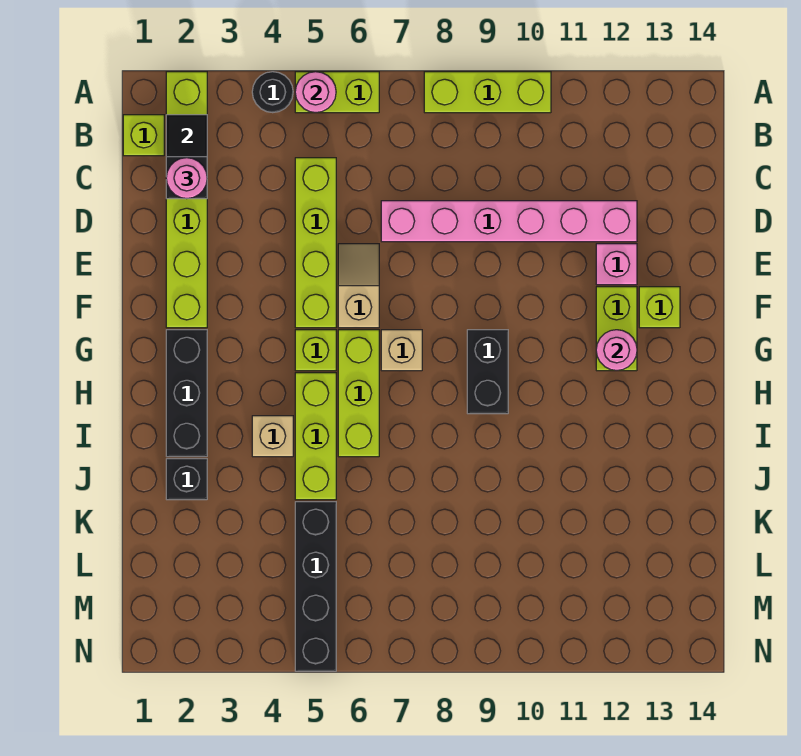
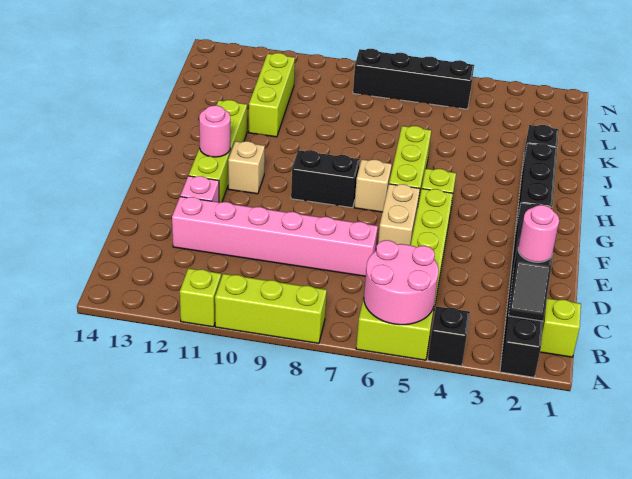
lime 1x6 brick [166,72,207,328] -> black 1x6 brick [500,203,552,377]
black 1x1 round brick [252,72,293,113] -> black 1x1 brick [428,306,470,366]
pink 1x1 round brick [295,72,336,113] -> pink 2x2 round brick [364,240,439,325]
tan 1x2 slope [338,244,379,328] -> tan 1x2 brick [378,184,420,245]
lime 1x2 brick [596,287,637,371] -> lime 1x4 brick [189,100,247,202]
lime 1x1 brick [639,287,680,328] -> lime 1x1 brick moved to [180,268,221,327]
black 1x2 brick [467,330,508,414] -> black 1x2 brick turned to [291,150,360,208]
lime 1x3 brick [295,373,336,500] -> lime 1x3 brick moved to [249,53,295,137]
tan 1x1 brick [252,416,293,457] -> tan 1x1 brick moved to [228,141,265,194]
black 1x4 brick [295,502,336,671] -> black 1x4 brick turned to [353,49,474,109]

